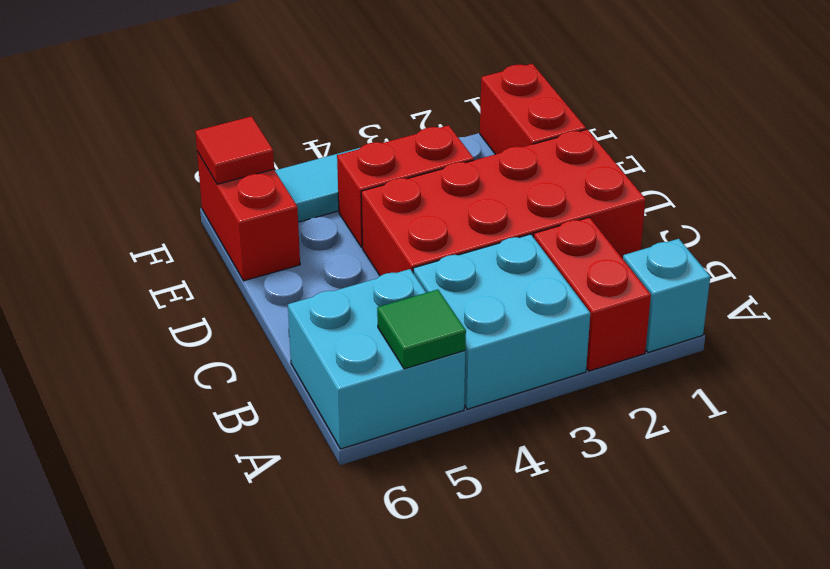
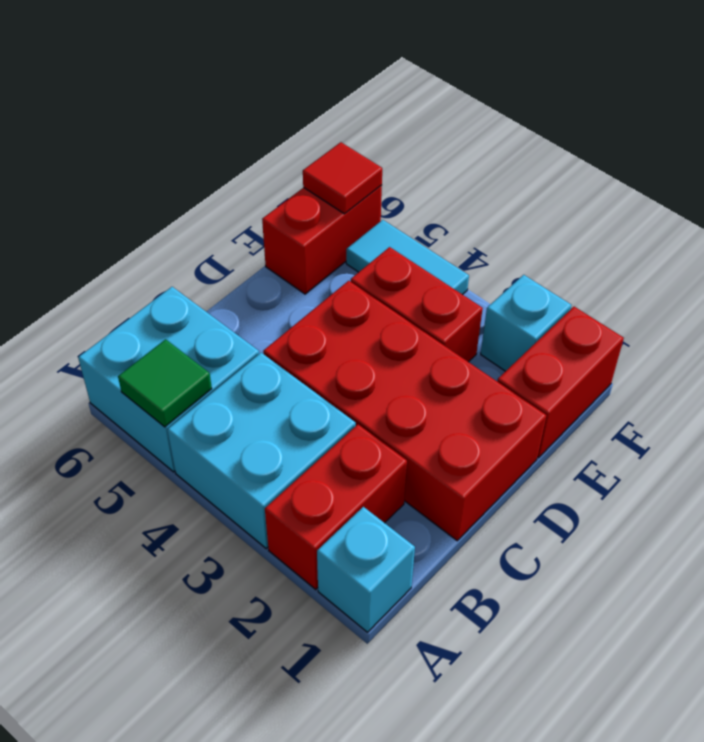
none -> cyan 1x1 brick [481,275,571,371]

